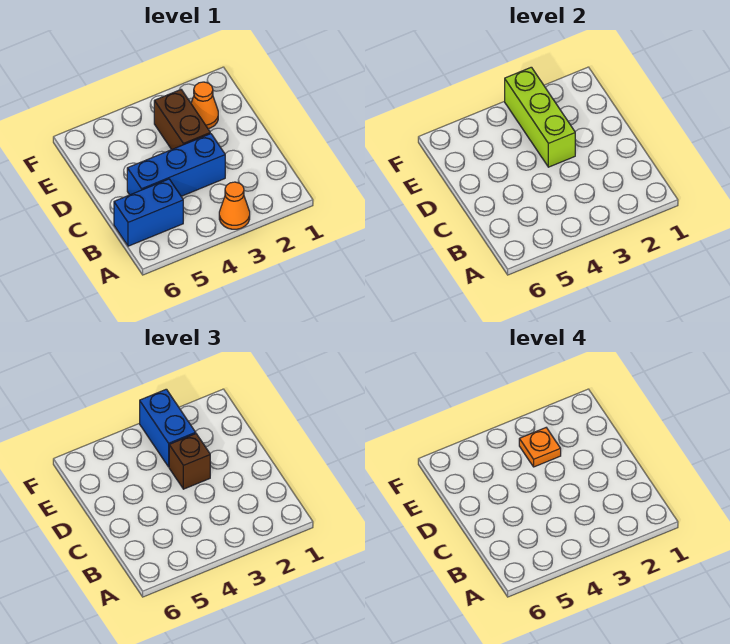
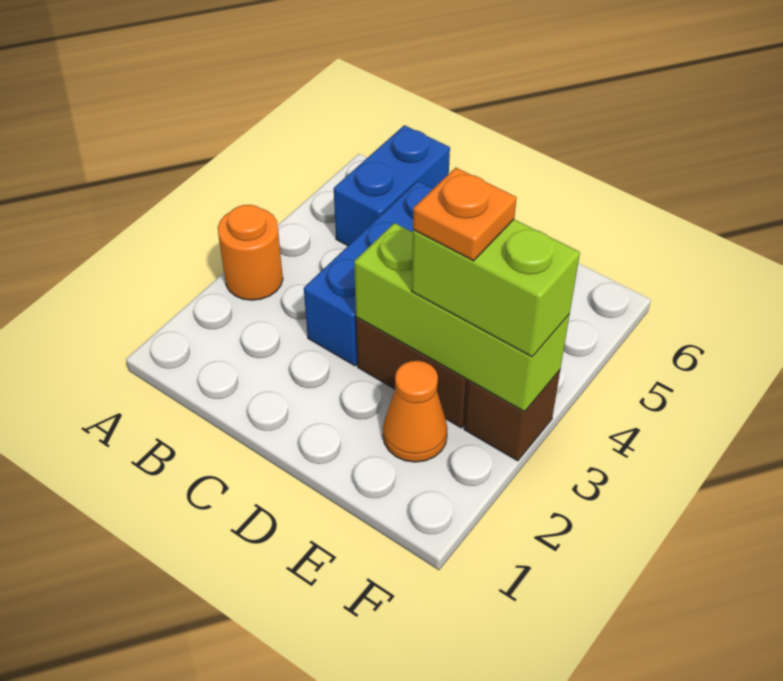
orange 1x1 cone [219,182,250,229] -> orange 1x1 round brick [218,205,283,300]
brown 1x1 brick [169,434,210,489] -> brown 1x1 brick moved to [464,370,560,461]
blue 1x2 brick [140,389,196,467] -> lime 1x2 brick [412,220,580,357]

